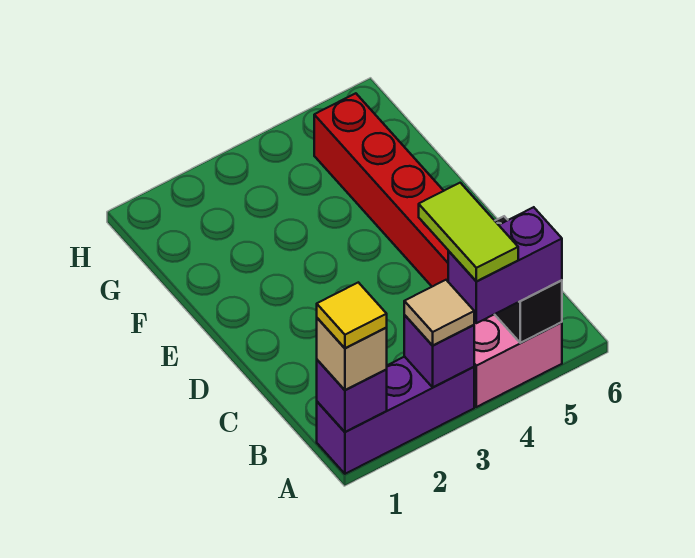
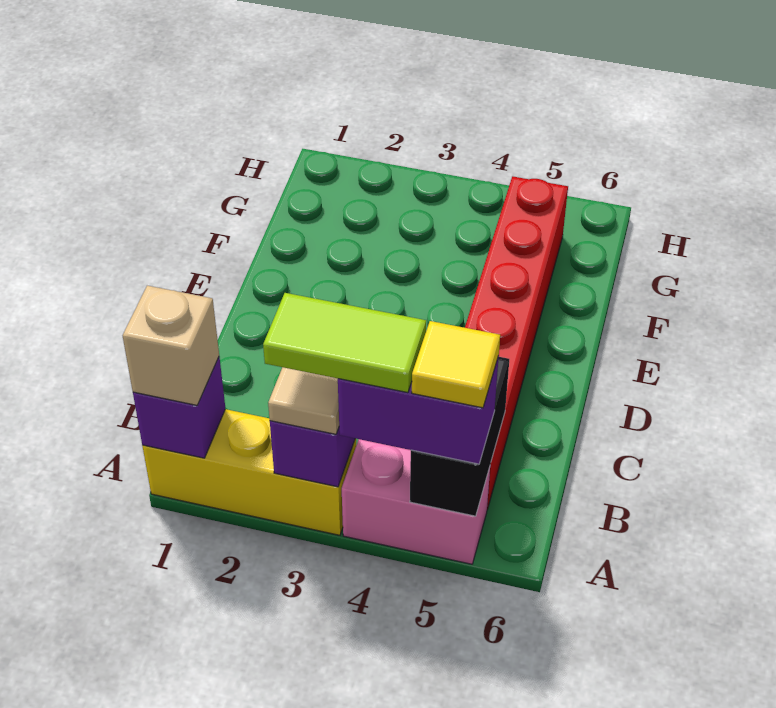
purple 1x3 brick [317,357,474,474] -> yellow 1x3 brick [142,409,356,535]
yellow 1x1 tile [317,282,387,348] -> yellow 1x1 tile moved to [412,321,500,408]
lime 1x2 tile [419,183,518,282] -> lime 1x2 tile turned to [263,293,426,393]

